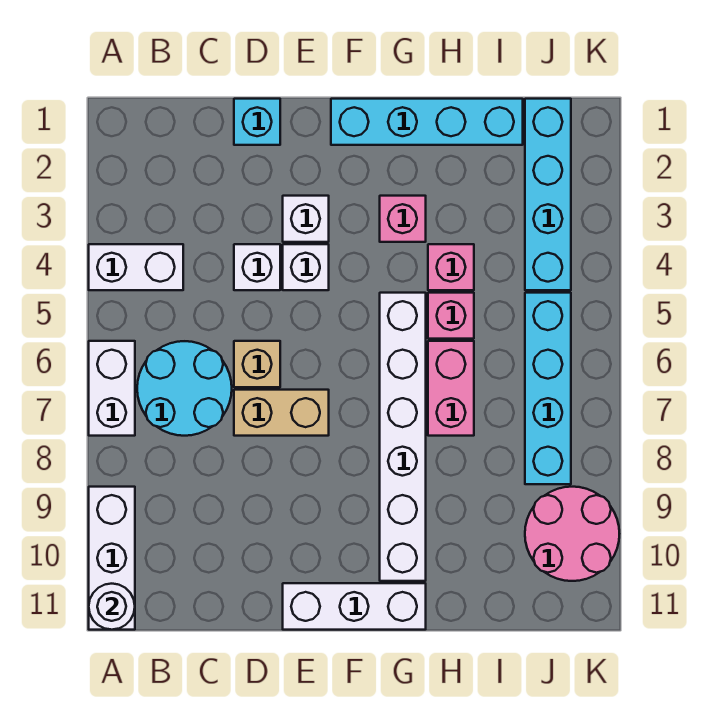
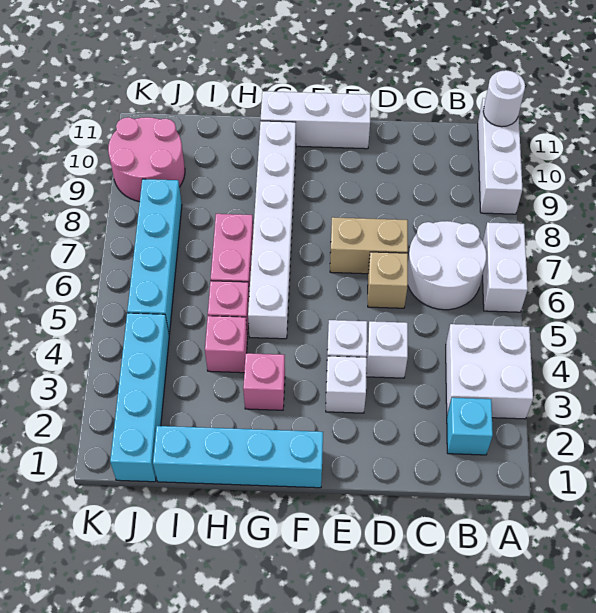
white 1x2 brick [89,244,183,290] -> white 2x2 brick [446,324,533,419]
cyan 2x2 round brick [137,341,232,436] -> white 2x2 round brick [408,221,486,310]
cyan 1x1 brick [234,99,280,145] -> cyan 1x1 brick moved to [447,398,493,455]

